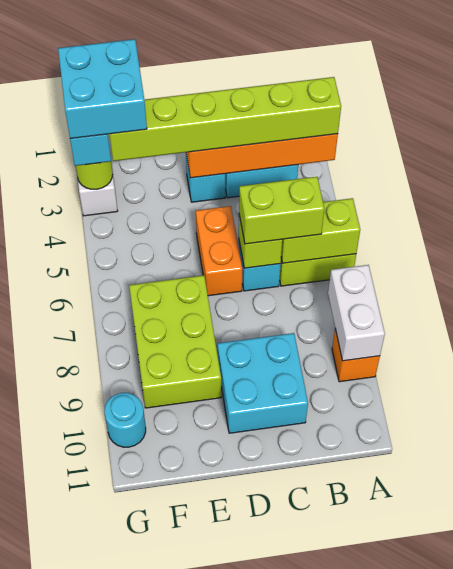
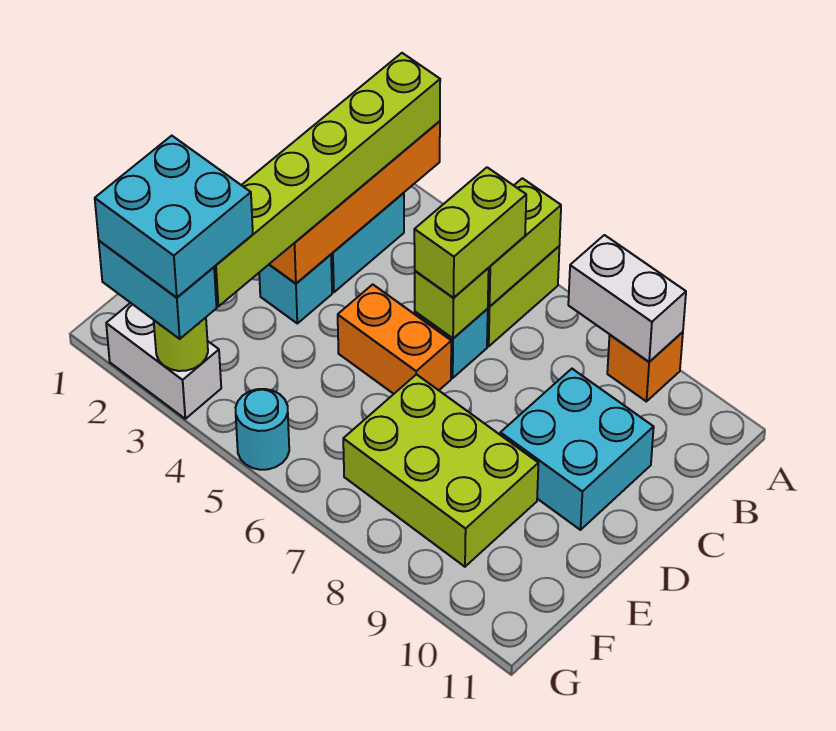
cyan 1x1 round brick [104,393,146,447] -> cyan 1x1 round brick moved to [235,389,289,470]

